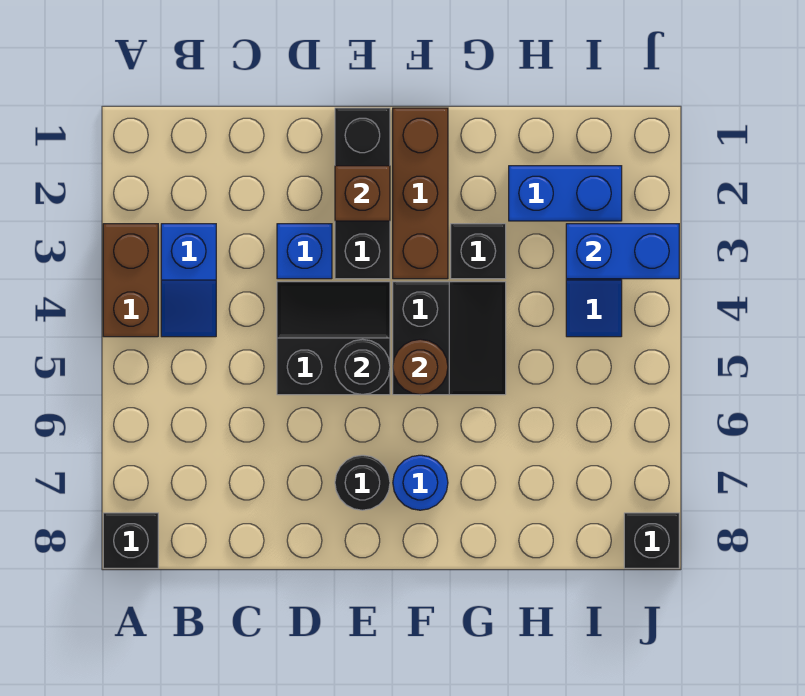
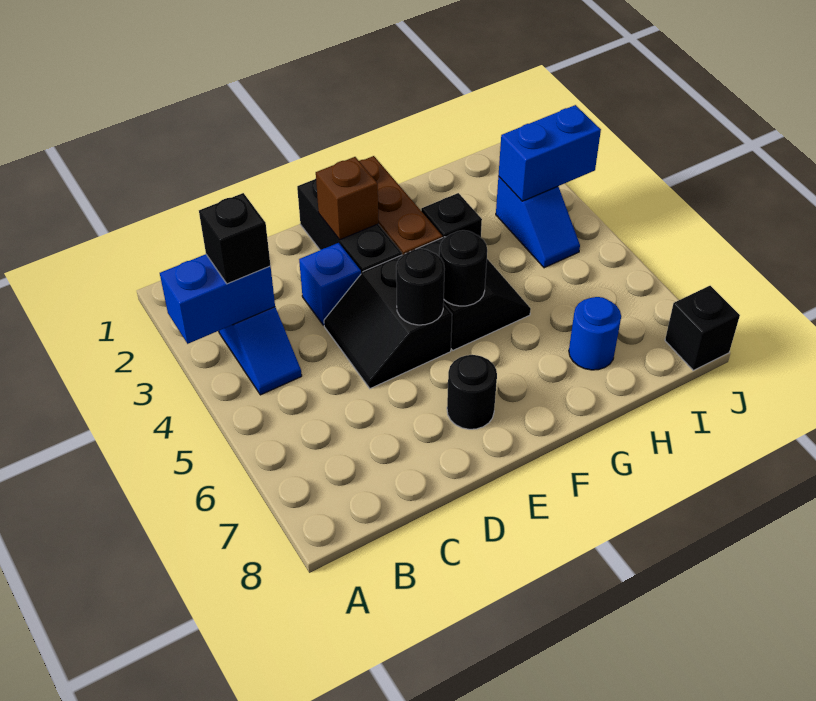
brown 1x2 brick [103,224,158,337] -> none
black 1x1 brick [103,513,158,568] -> black 1x1 brick moved to [199,193,271,284]
black 2x2 slope [277,282,390,395] -> black 2x2 slope turned to [324,255,452,389]
brown 1x1 round brick [393,339,448,395] -> black 1x1 round brick [439,230,487,306]
blue 1x1 round brick [393,455,448,510] -> blue 1x1 round brick moved to [569,297,621,370]
blue 1x2 brick [509,166,622,221] -> blue 1x2 brick moved to [160,254,275,344]

